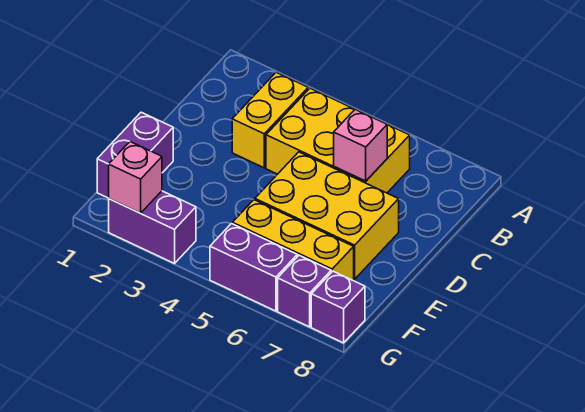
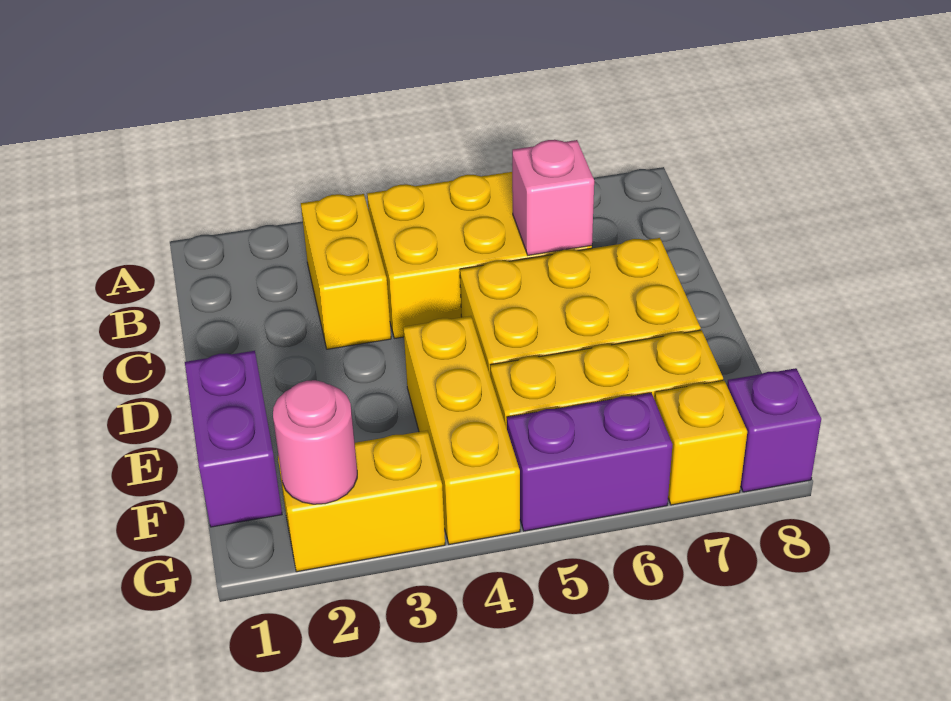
none -> yellow 1x3 brick [403,316,520,544]
purple 1x2 brick [109,191,196,264] -> yellow 1x2 brick [278,431,445,572]
pink 1x1 brick [109,142,162,213] -> pink 1x1 round brick [273,380,357,504]
purple 1x1 brick [278,255,331,327] -> yellow 1x1 brick [655,381,747,505]

